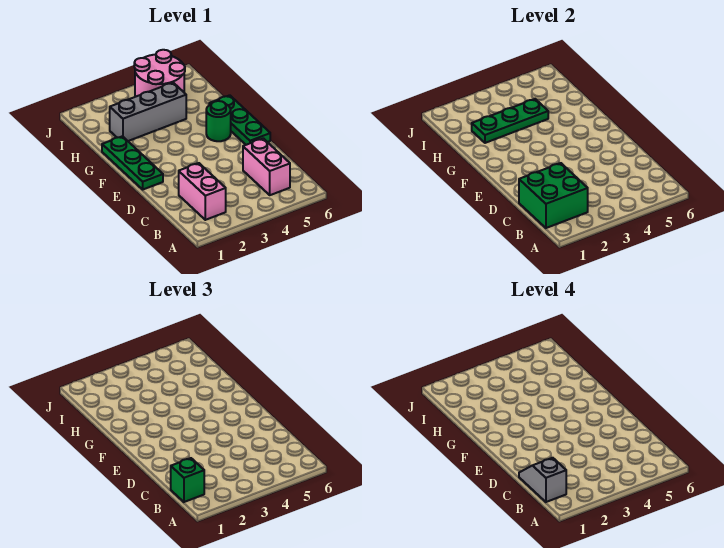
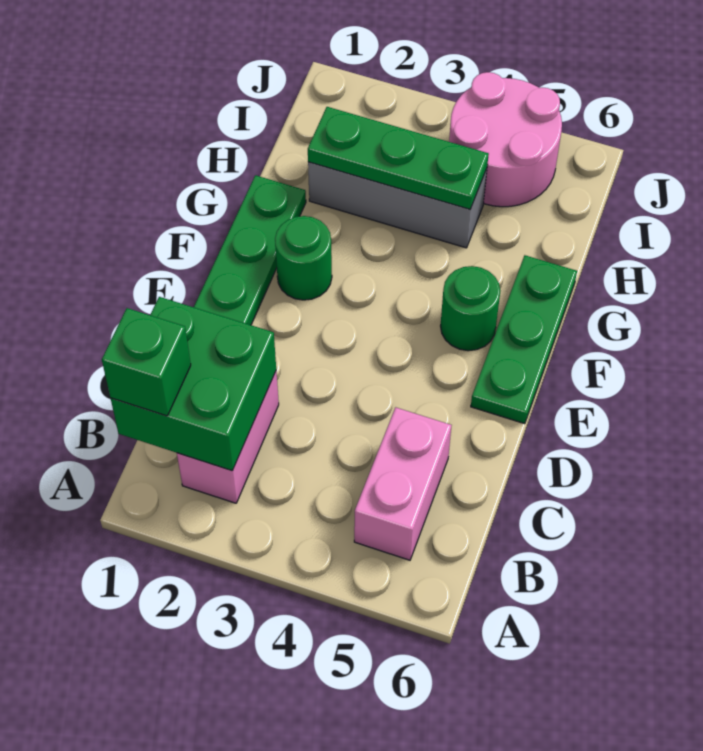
grey 1x2 slope [519,458,566,502] -> none
none -> green 1x1 round brick [275,216,332,300]

